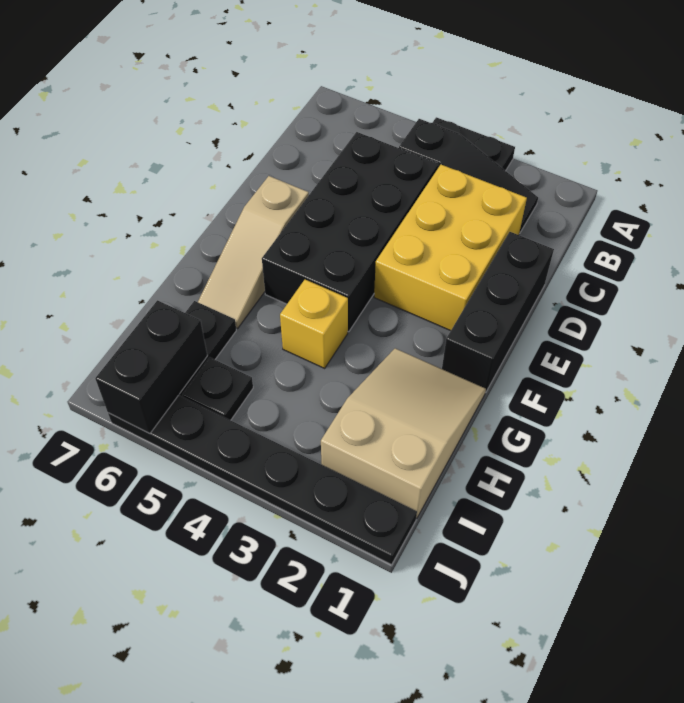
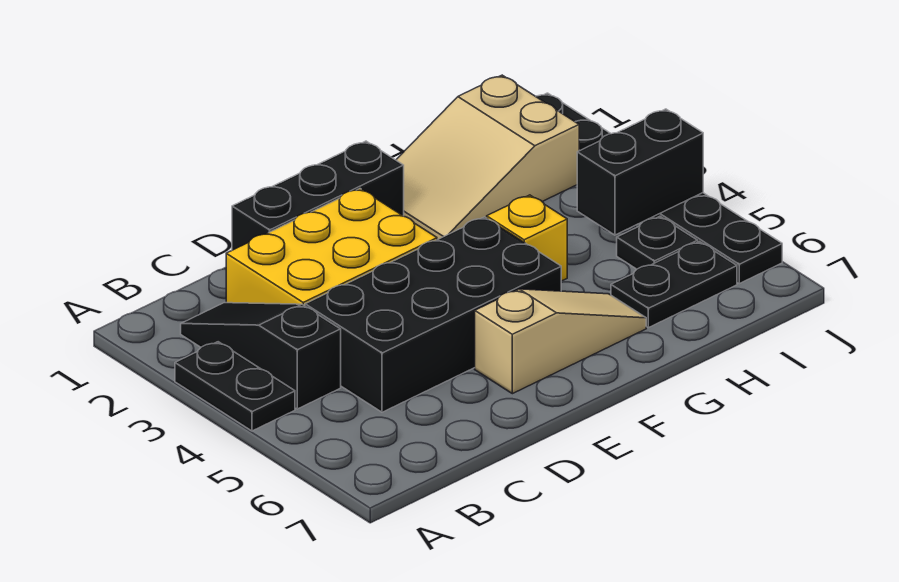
black 1x2 brick [95,300,207,434] -> black 1x2 brick moved to [577,109,703,235]

